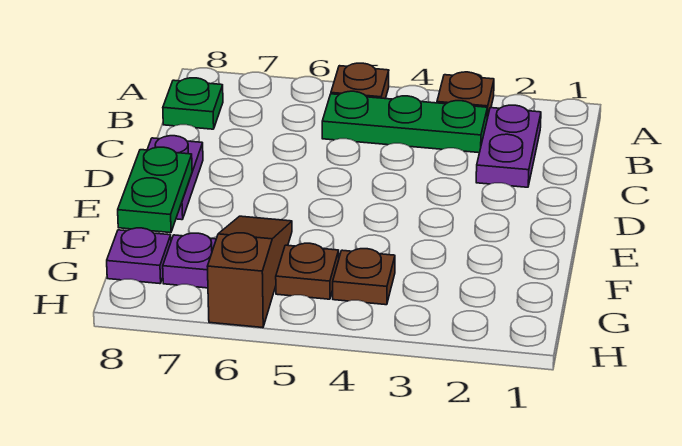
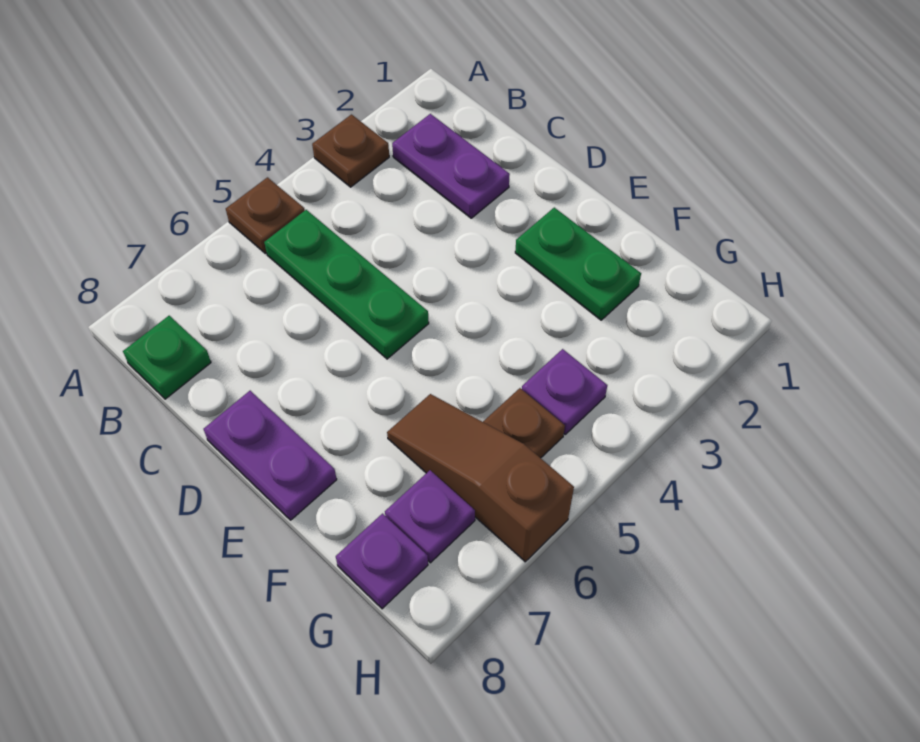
green 1x3 plate [322,91,487,153] -> green 1x3 plate turned to [264,210,429,359]
green 1x2 plate [118,147,192,233] -> green 1x2 plate moved to [515,208,641,320]
brown 1x1 plate [333,249,395,305] -> purple 1x1 plate [522,349,607,434]

